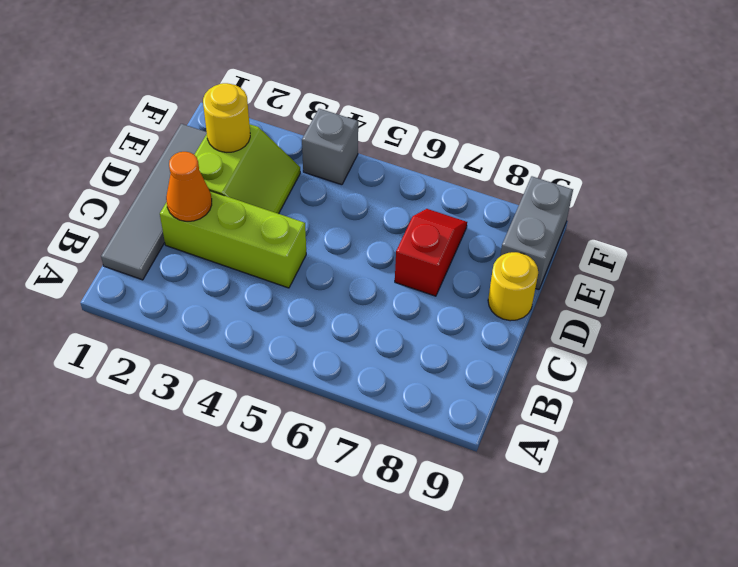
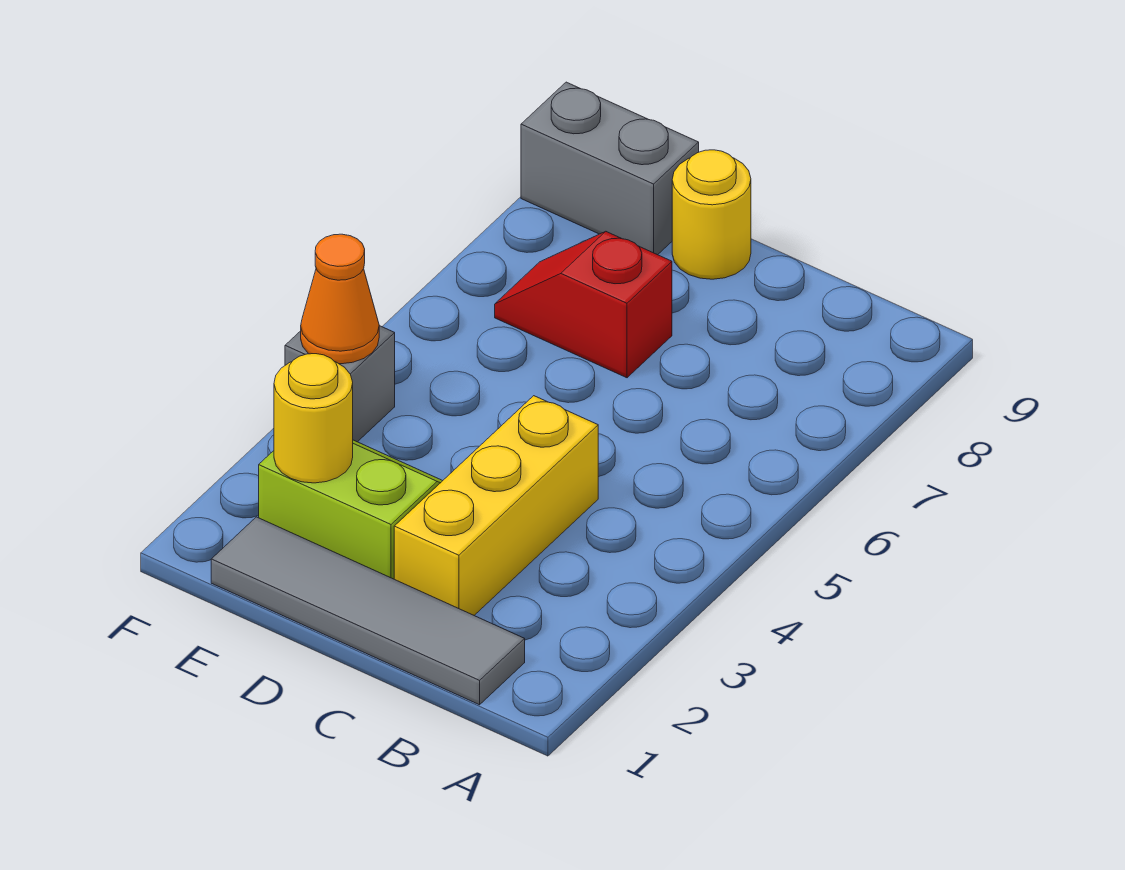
lime 1x3 brick [160,191,306,288] -> yellow 1x3 brick [394,396,598,615]
orange 1x1 cone [166,152,212,221] -> orange 1x1 cone moved to [301,234,379,364]

